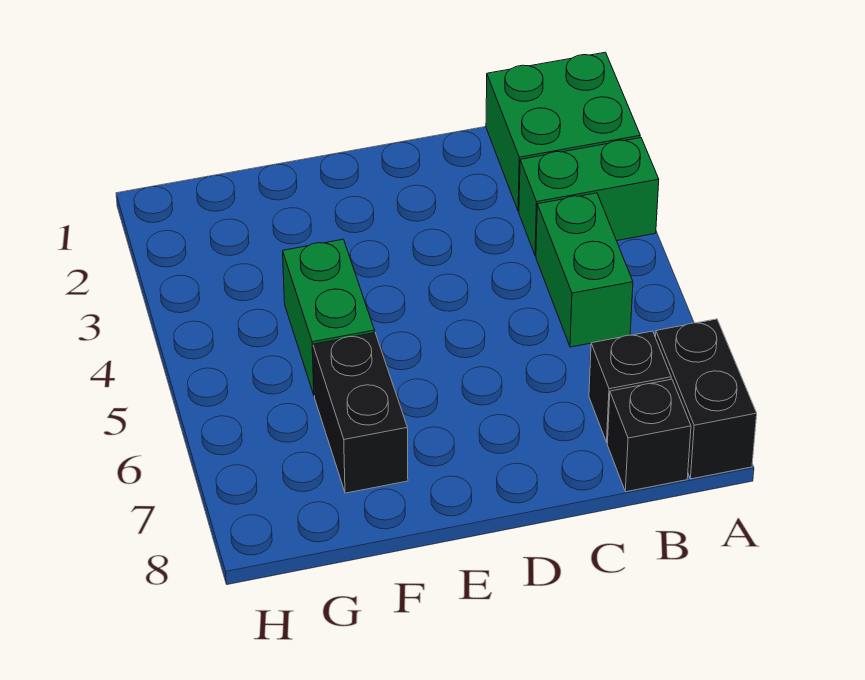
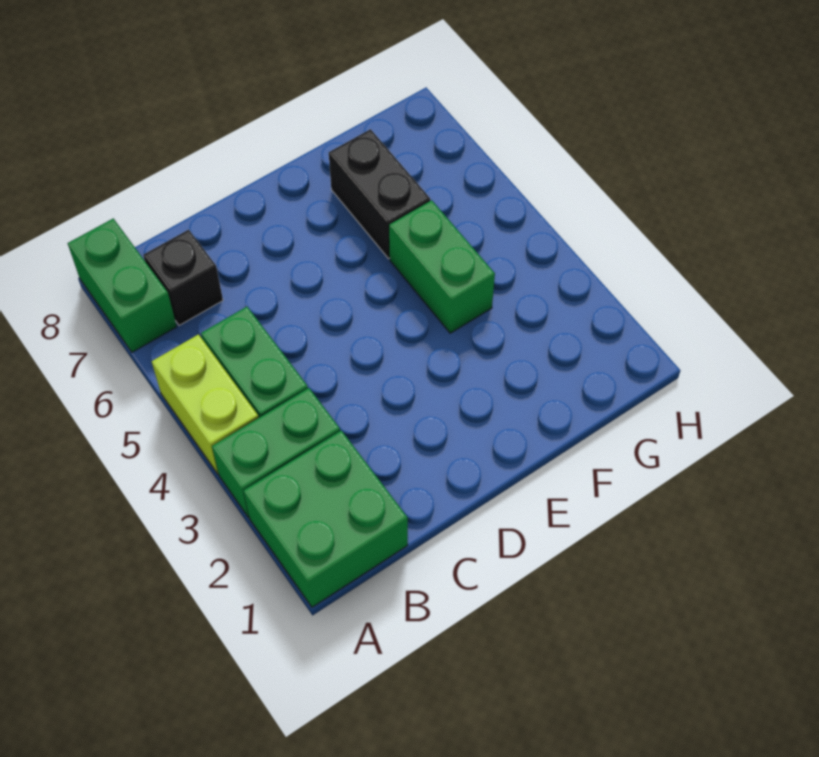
none -> lime 1x2 brick [152,334,259,474]
black 1x2 brick [656,319,757,479] -> green 1x2 brick [68,219,177,352]
black 1x1 brick [607,379,691,492] -> none

